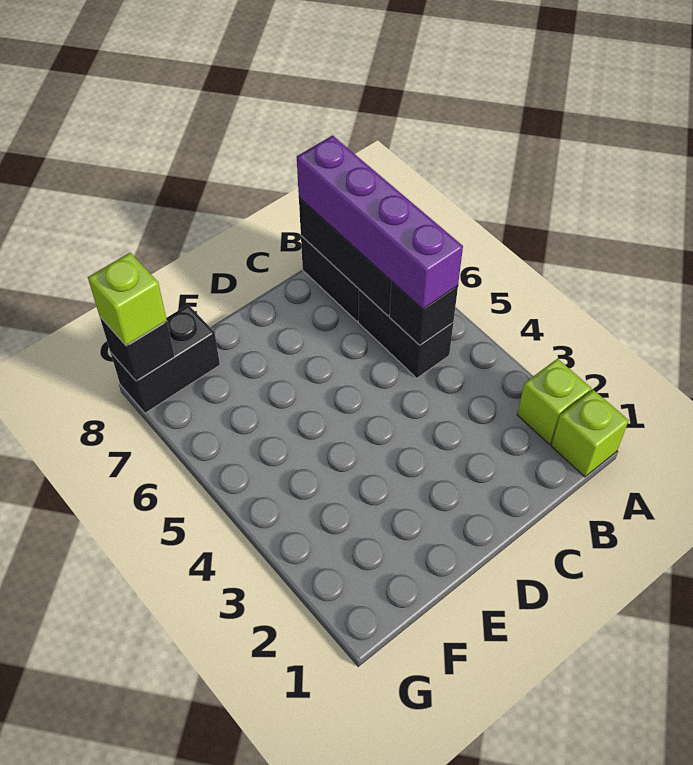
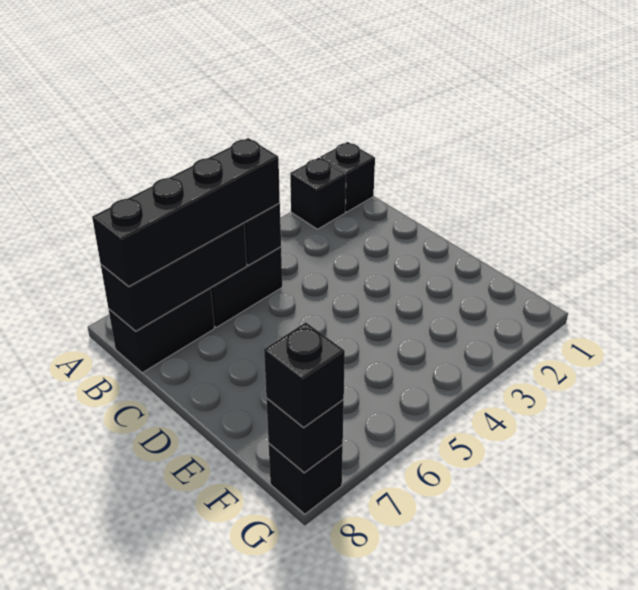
lime 1x1 brick [551,390,629,477] -> black 1x1 brick [320,142,375,212]
lime 1x1 brick [517,359,591,444] -> black 1x1 brick [290,158,346,229]
purple 1x4 brick [297,136,463,309] -> black 1x4 brick [92,138,280,287]
black 1x2 brick [111,305,220,413] -> black 1x1 brick [269,444,343,514]
lime 1x1 brick [88,253,167,346] -> black 1x1 brick [264,322,345,427]

